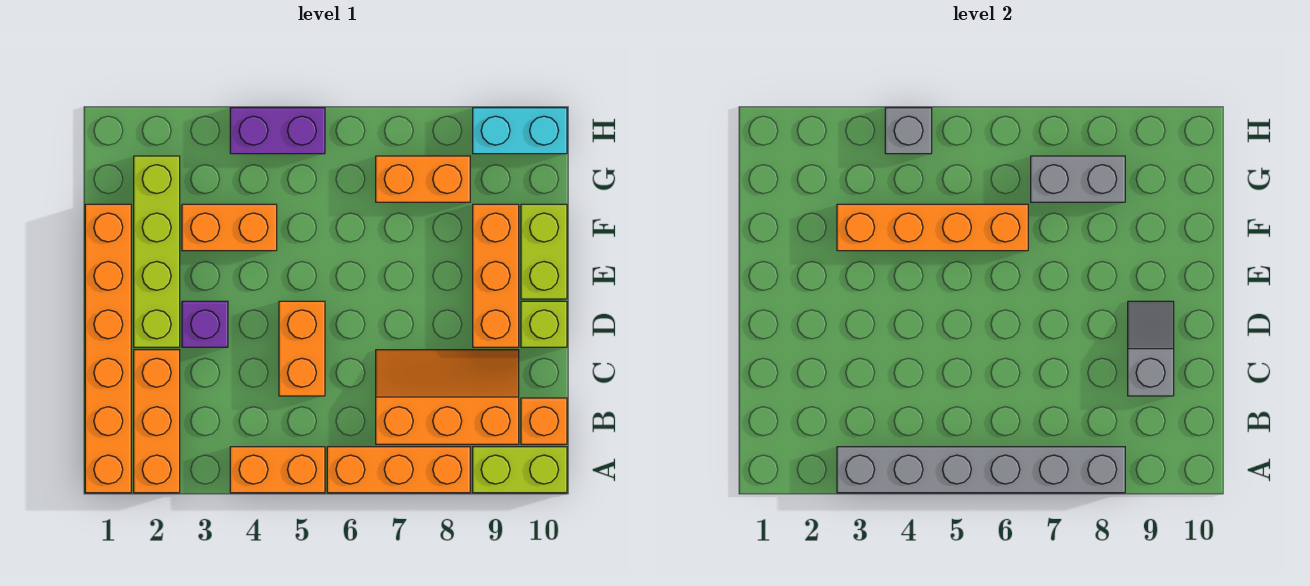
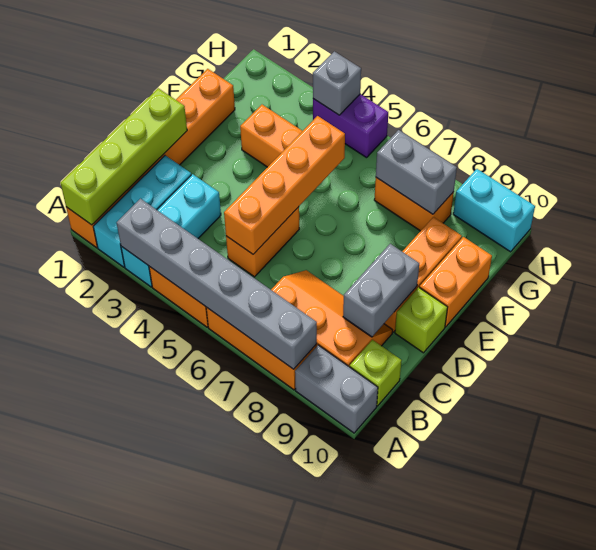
orange 1x3 brick [134,350,180,493] -> cyan 1x3 brick [93,155,191,267]
none -> cyan 1x3 brick [121,174,221,287]
lime 1x2 brick [473,447,567,493] -> grey 1x2 brick [295,345,378,433]
orange 1x1 brick [521,398,567,444] -> lime 1x1 brick [350,340,402,406]
grey 1x2 slope [1128,301,1174,396] -> grey 1x2 brick [343,244,419,337]
lime 1x4 brick [134,156,180,347] -> lime 1x4 brick moved to [60,88,187,225]
purple 1x1 brick [182,301,228,347] -> none
lime 1x2 brick [521,204,567,299] -> orange 1x2 brick [419,237,492,327]
orange 1x4 brick [837,204,1028,251] -> orange 1x4 brick turned to [224,116,345,254]

